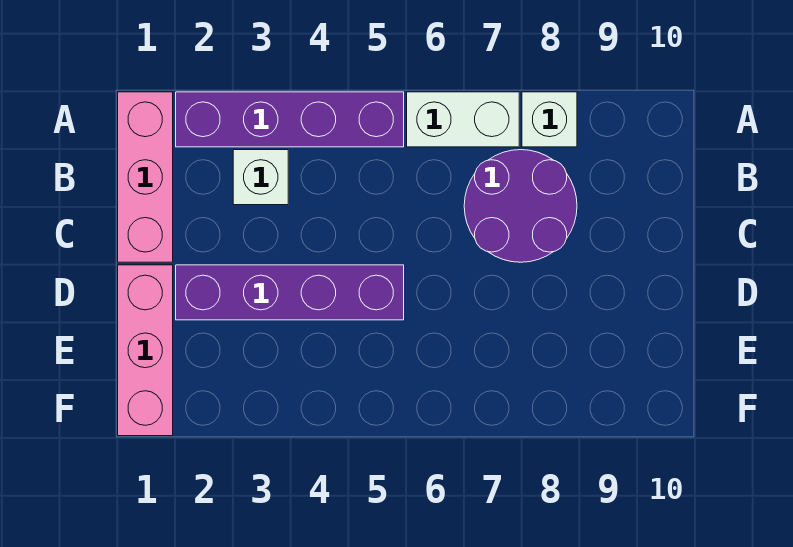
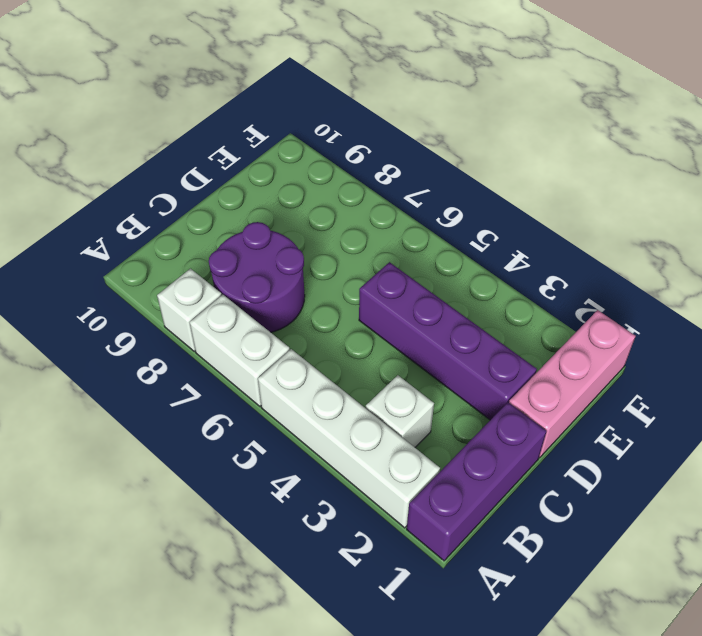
pink 1x3 brick [118,92,173,262] -> purple 1x3 brick [407,402,546,561]
purple 1x4 brick [176,92,404,147] -> white 1x4 brick [258,349,440,528]

